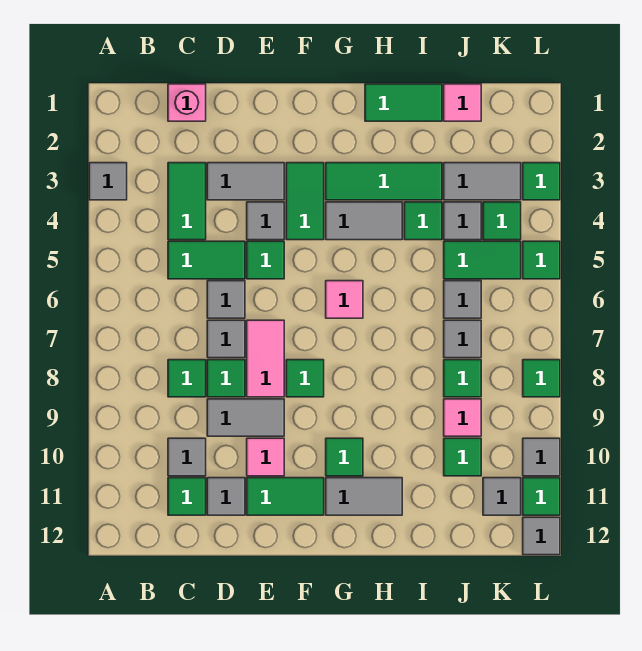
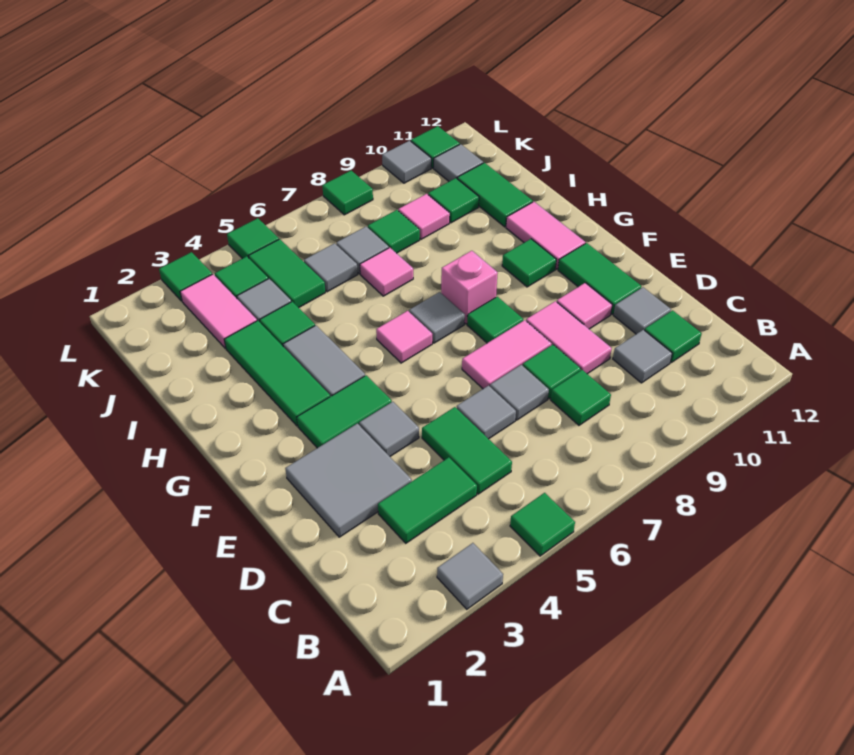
pink 1x1 brick [168,84,206,121] -> pink 1x1 brick moved to [441,251,498,324]
grey 1x2 tile [207,163,284,200] -> grey 2x2 tile [285,424,412,537]
grey 1x2 tile [207,399,284,436] -> pink 1x2 tile [526,301,612,374]
green 1x1 tile [247,241,284,279] -> green 1x1 tile moved to [510,493,575,556]
grey 1x2 tile [326,478,402,515] -> pink 1x2 tile [506,202,585,269]
green 1x2 tile [365,84,442,121] -> green 1x2 tile moved to [457,163,533,227]
pink 1x1 tile [444,84,481,121] -> pink 1x1 tile moved to [360,248,413,296]
grey 1x2 tile [444,163,521,200] -> pink 1x2 tile [180,274,257,348]
grey 1x1 tile [523,517,560,555] -> grey 1x1 tile moved to [409,292,465,343]

